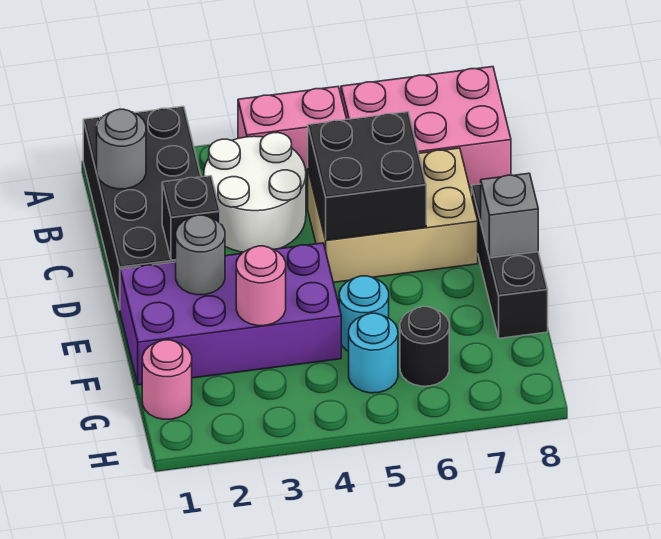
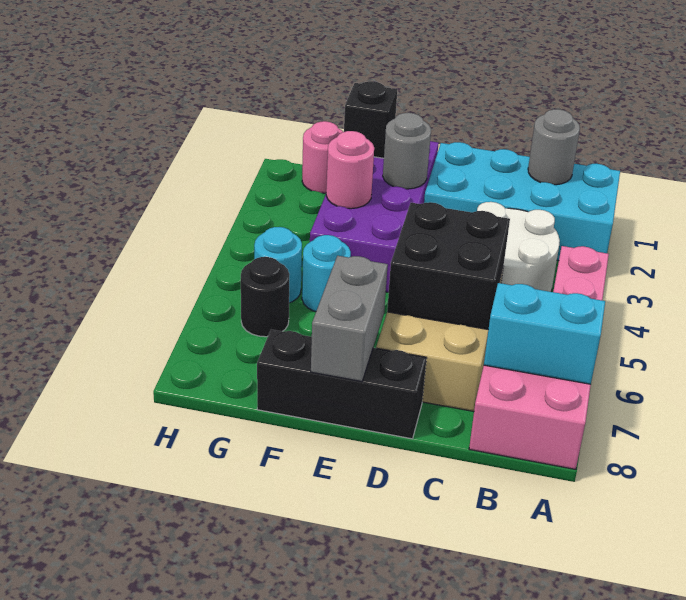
black 2x4 brick [83,106,201,310] -> cyan 2x4 brick [424,142,620,261]
none -> cyan 1x2 brick [484,283,605,384]
black 1x1 brick [162,176,220,260] -> black 1x1 brick moved to [344,81,397,158]
grey 1x1 brick [481,173,538,258] -> grey 1x2 brick [311,256,388,381]

